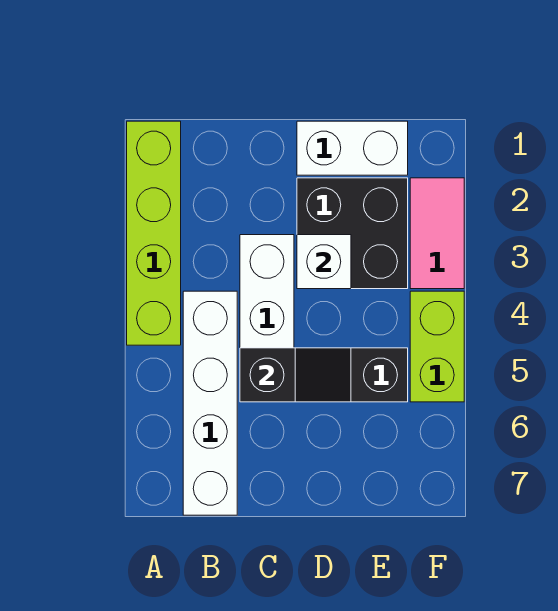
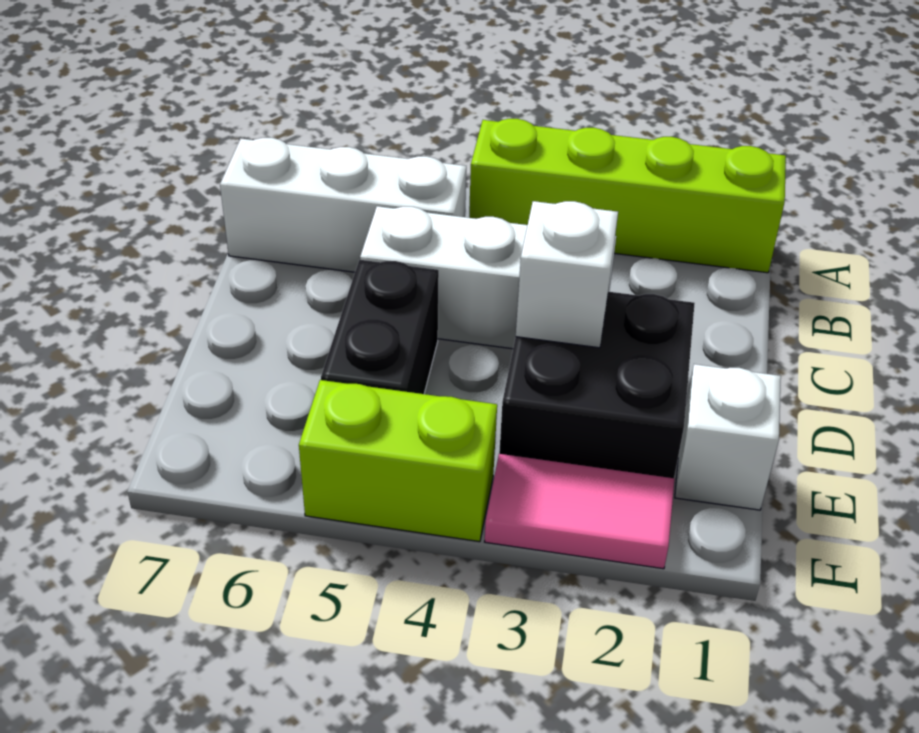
white 1x4 brick [183,291,237,515] -> white 1x3 brick [220,138,466,272]
black 1x2 slope [240,348,351,402] -> none
white 1x2 brick [297,121,408,175] -> white 1x1 brick [675,364,781,510]

